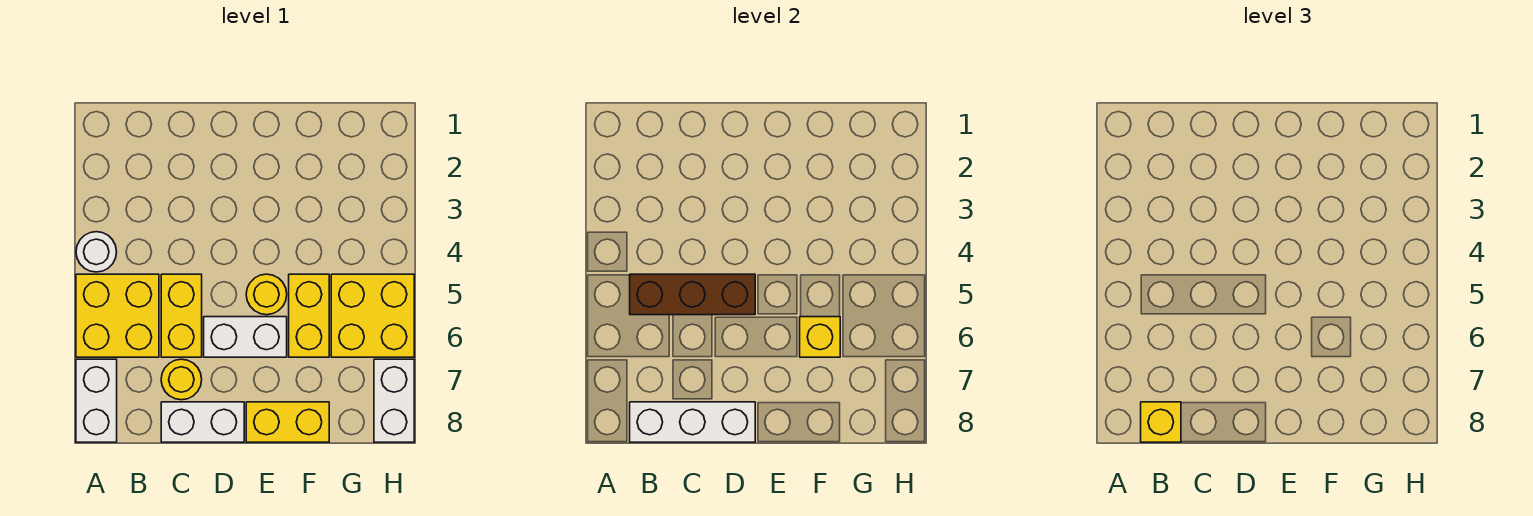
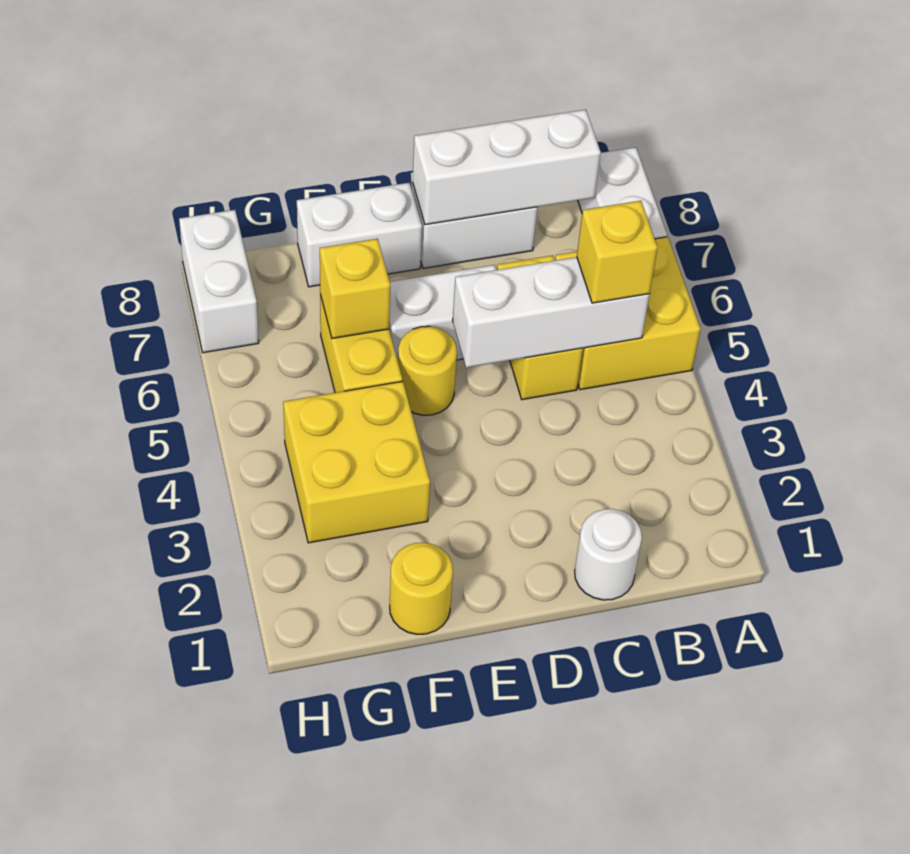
white 1x1 round brick [76,232,117,272] -> white 1x1 round brick moved to [575,509,642,600]
brown 1x3 brick [630,274,755,315] -> white 1x3 brick [453,257,650,368]
yellow 1x1 brick [1141,402,1181,442] -> yellow 1x1 brick moved to [577,201,658,303]
yellow 1x1 round brick [161,359,202,400] -> yellow 1x1 round brick moved to [390,543,453,634]
yellow 1x2 brick [246,402,329,442] -> white 1x2 brick [297,183,422,287]
yellow 2x2 brick [331,274,414,357] -> yellow 2x2 brick moved to [283,381,430,543]

